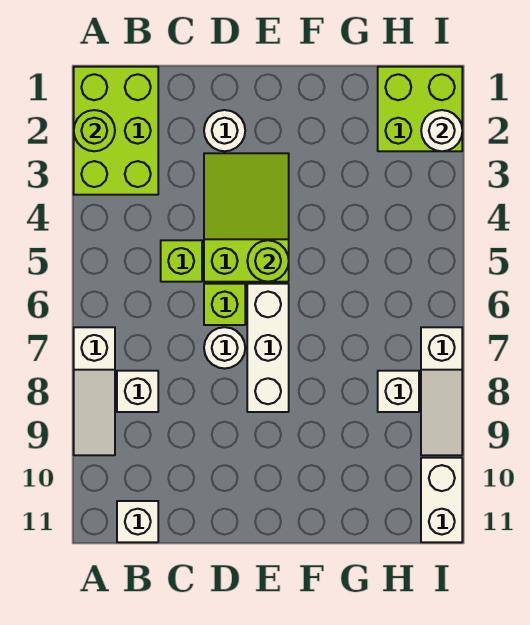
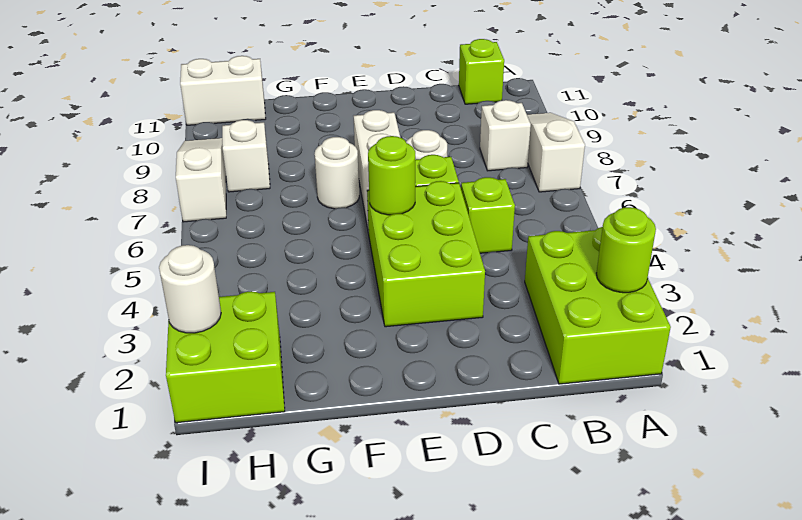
white 1x1 brick [117,501,158,542] -> lime 1x1 brick [459,39,504,104]
white 1x1 round brick [204,110,245,151] -> white 1x1 round brick moved to [314,137,359,209]
lime 2x3 slope [204,153,289,282] -> lime 2x3 brick [367,181,485,327]
white 1x2 brick [421,458,462,542] -> white 1x2 brick turned to [180,56,266,125]

